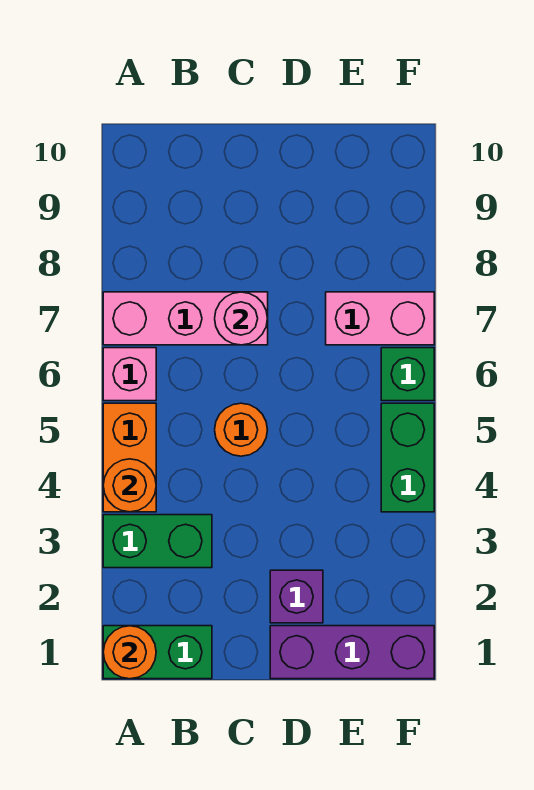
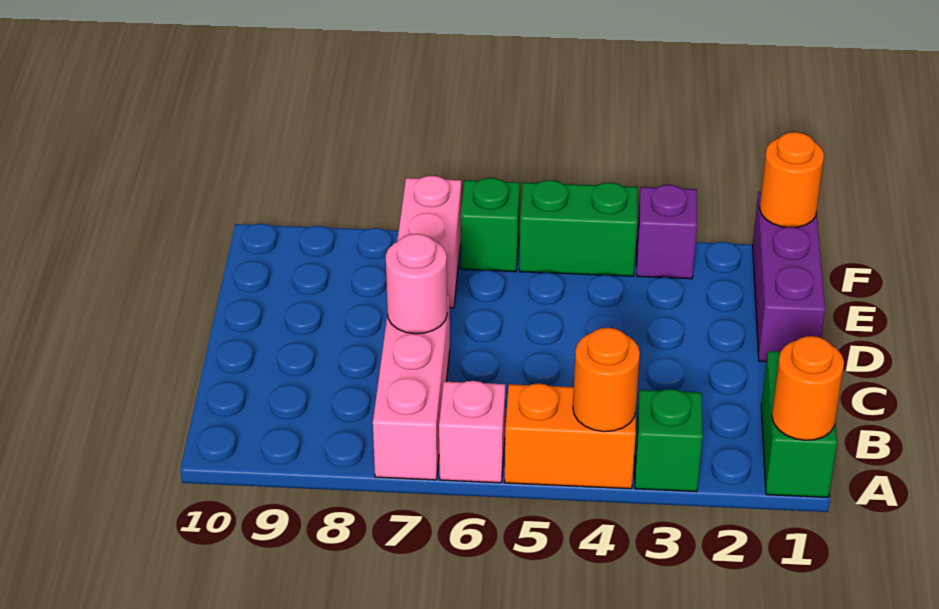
green 1x2 brick [103,515,212,568] -> green 1x1 brick [635,389,703,492]
orange 1x1 round brick [215,403,267,456] -> orange 1x1 round brick moved to [760,132,824,227]
purple 1x1 brick [270,570,323,623] -> purple 1x1 brick moved to [637,185,697,279]

